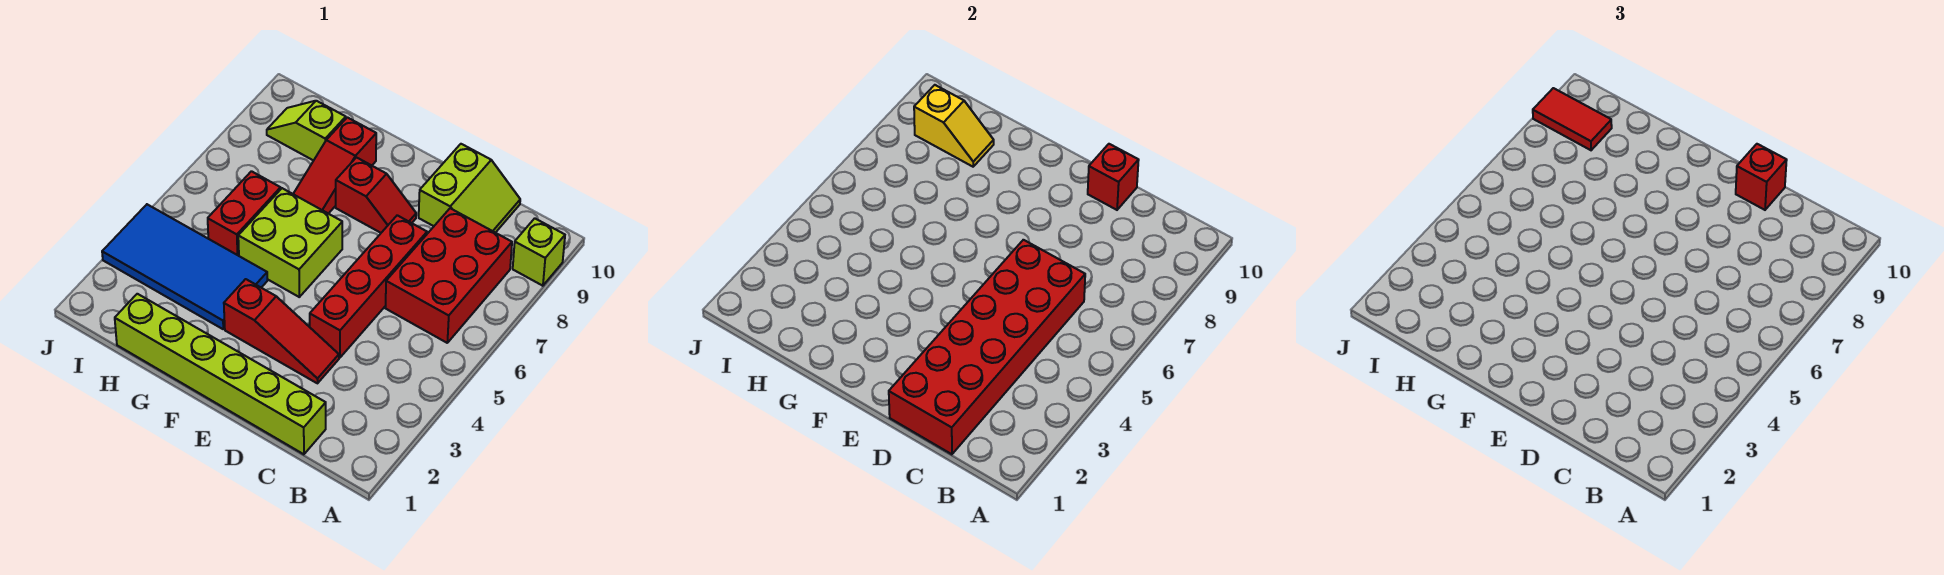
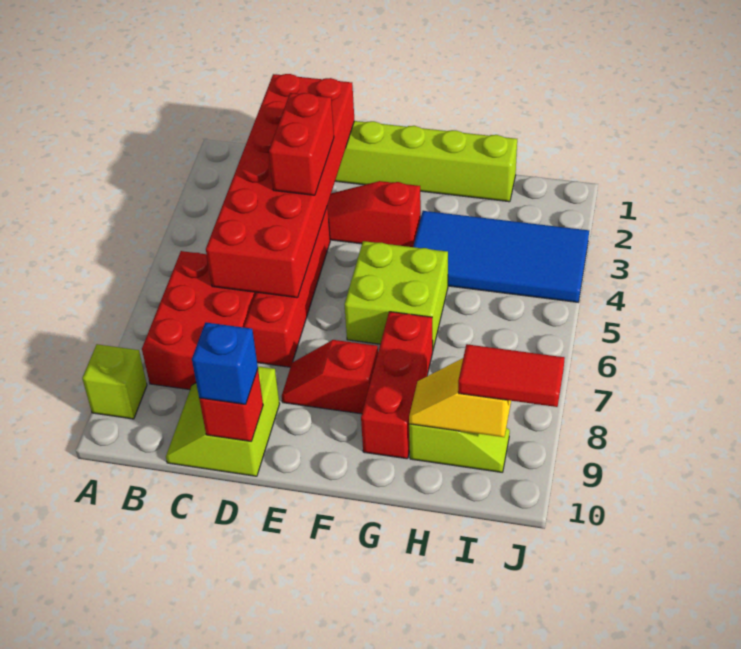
red 1x1 brick [1736,144,1787,210] -> blue 1x1 brick [192,322,258,404]
red 1x3 slope [293,117,376,214] -> red 1x3 brick [361,312,433,459]
red 1x2 brick [208,171,281,256] -> red 1x2 brick moved to [269,93,334,195]

